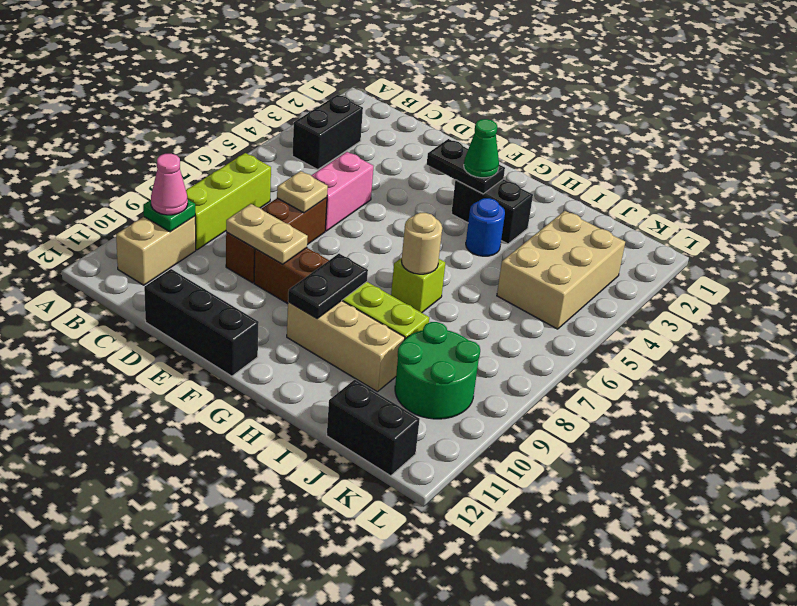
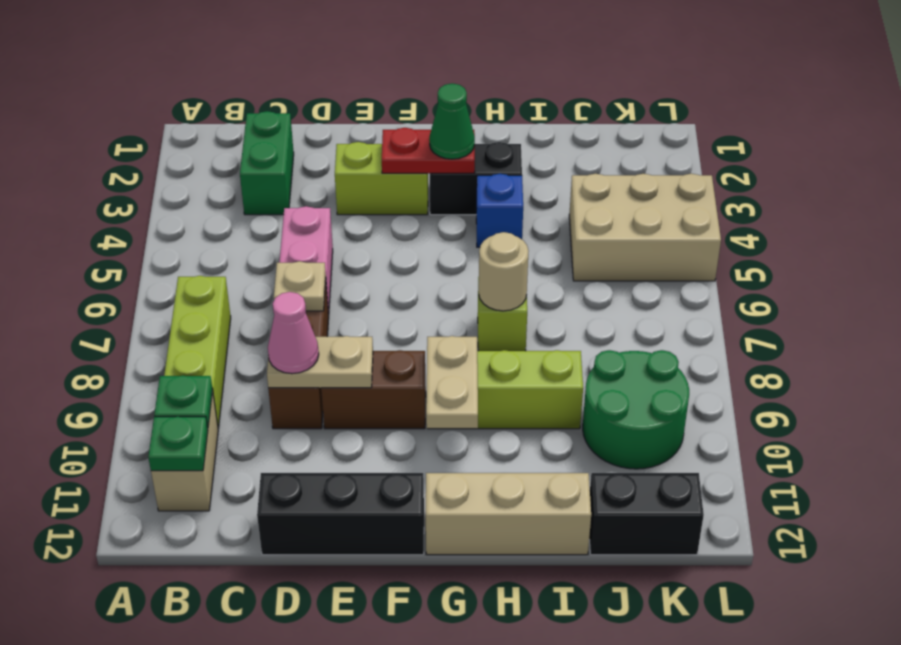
black 1x2 brick [292,95,363,170] -> none
pink 1x1 cone [151,154,188,215] -> pink 1x1 cone moved to [268,292,319,374]
none -> green 1x1 plate [148,417,208,471]
none -> green 1x2 brick [240,111,294,215]
none -> lime 1x2 brick [335,142,428,215]
black 1x2 plate [427,139,505,194] -> red 1x2 plate [382,128,475,173]
black 1x2 plate [288,254,368,318] -> tan 1x2 plate [426,336,478,428]
tan 1x3 brick [287,301,405,392] -> tan 1x3 brick moved to [426,473,591,555]
blue 1x1 round brick [466,198,505,256] -> blue 1x1 brick [476,174,523,247]
tan 2x3 brick [497,211,625,329] -> tan 2x3 brick turned to [569,174,721,281]

